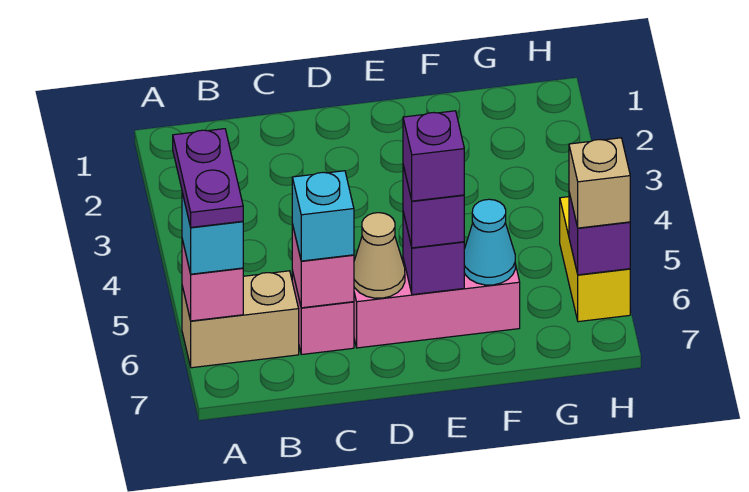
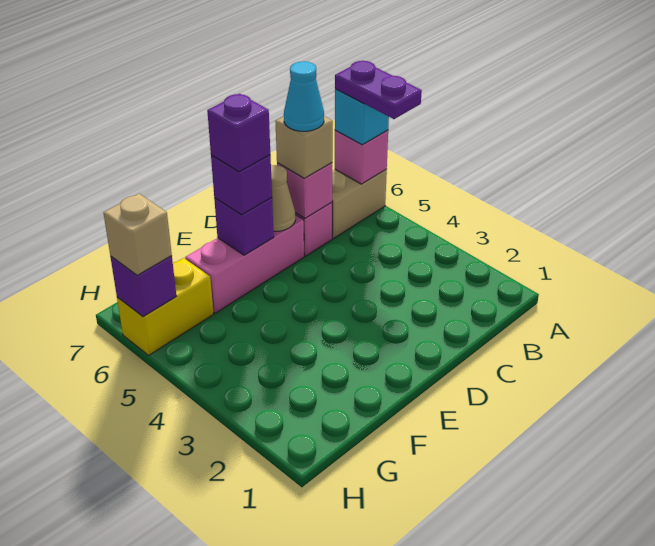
cyan 1x1 brick [292,171,354,261] -> tan 1x1 brick [275,116,333,178]
cyan 1x1 cone [464,199,515,285] -> cyan 1x1 cone moved to [284,61,324,131]
yellow 1x2 brick [560,197,630,322] -> yellow 1x2 brick turned to [117,258,213,355]

